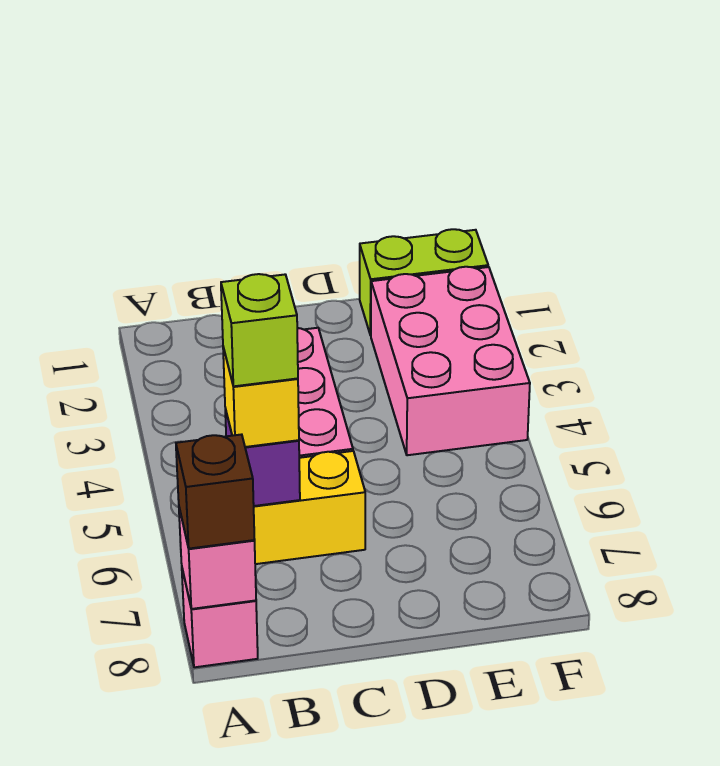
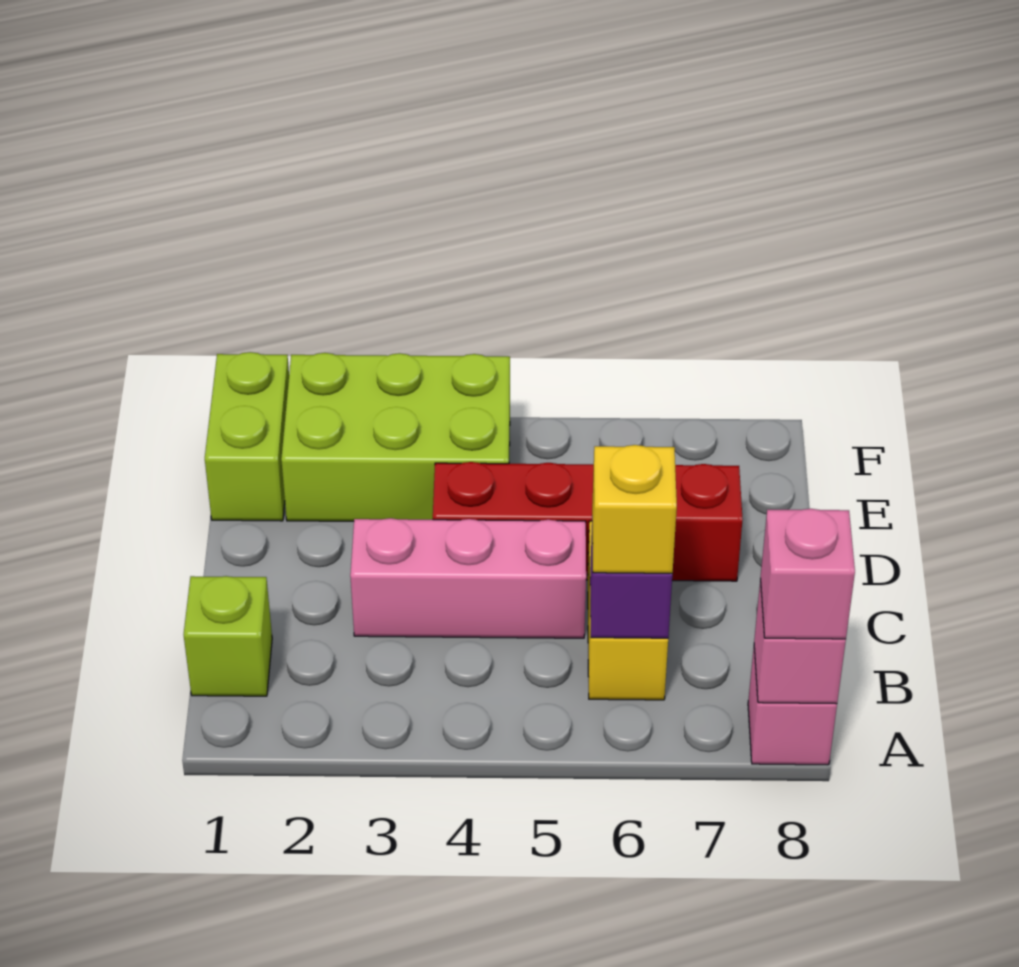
brown 1x1 brick [176,434,255,549] -> pink 1x1 brick [761,509,855,639]
lime 1x1 brick [221,274,298,386] -> lime 1x1 brick moved to [184,576,272,696]
none -> red 1x4 brick [433,462,743,581]
pink 2x3 brick [371,267,530,455] -> lime 2x3 brick [281,353,510,521]

